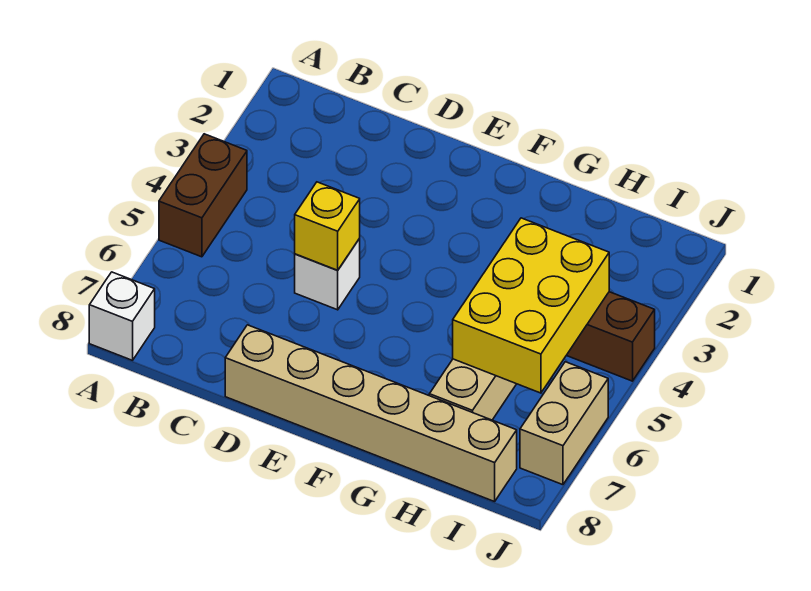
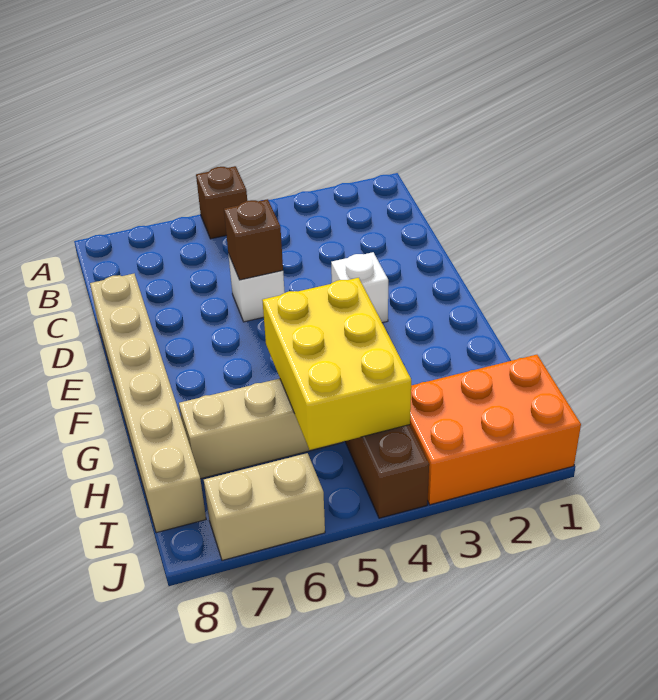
brown 1x2 brick [159,134,247,257] -> brown 1x1 brick [196,166,247,239]
white 1x1 brick [89,272,155,360] -> white 1x1 brick moved to [331,252,388,323]
yellow 1x1 brick [295,182,360,270] -> brown 1x1 brick [224,199,283,280]
yellow 2x3 brick [453,218,609,393] -> yellow 2x3 brick turned to [262,278,411,450]
none -> orange 2x3 brick [410,355,581,505]

